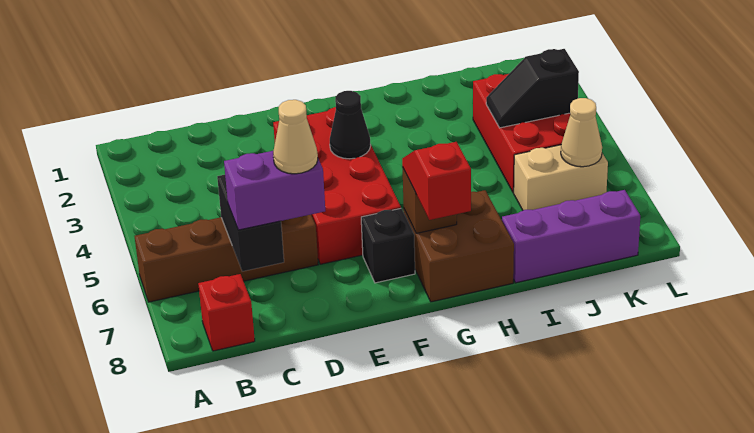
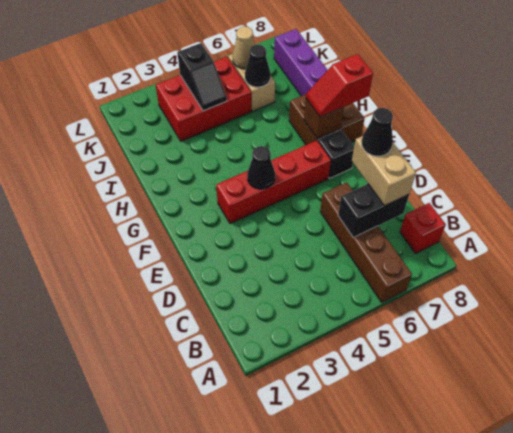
purple 1x2 brick [224,151,325,230] -> tan 1x2 brick [352,136,416,206]
tan 1x1 cone [273,100,318,174] -> black 1x1 cone [362,108,393,156]
red 2x4 brick [273,107,401,264] -> red 1x4 brick [216,141,331,223]
none -> black 1x1 cone [245,45,271,87]

